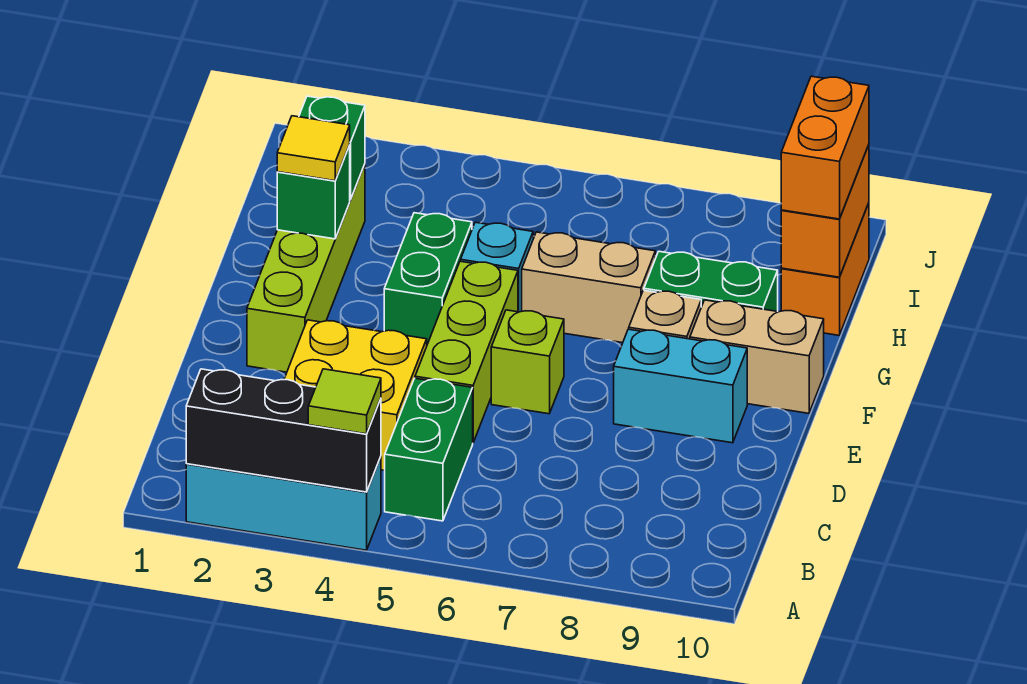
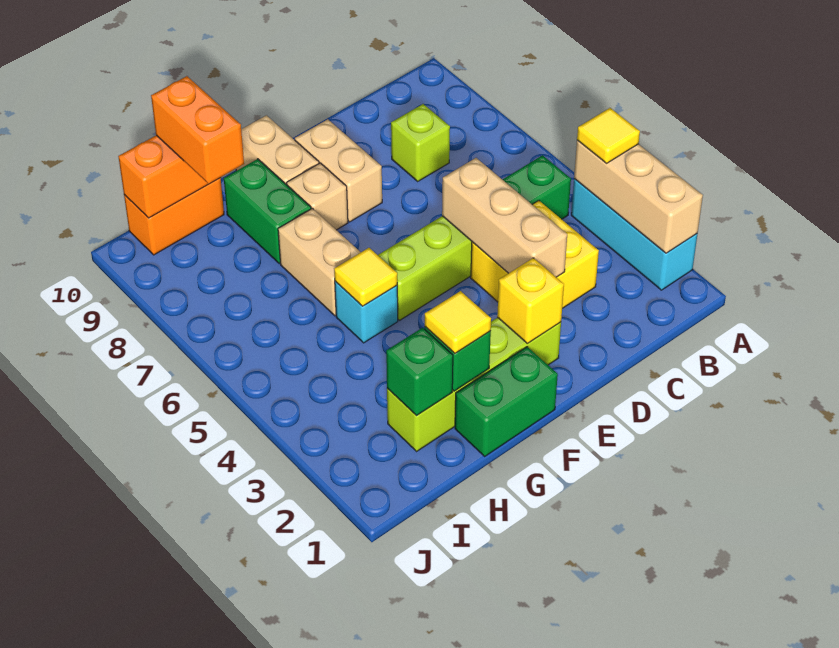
black 1x3 brick [186,369,381,492] -> tan 1x3 brick [574,140,703,253]
lime 1x1 tile [308,369,381,434] -> yellow 1x1 tile [577,108,640,163]
none -> tan 1x3 brick [442,158,567,277]
none -> yellow 1x1 brick [497,258,564,344]
lime 1x1 brick [491,310,564,414] -> lime 1x1 brick moved to [391,104,450,181]
cyan 1x2 brick [614,329,747,443] -> tan 1x2 brick [295,119,382,222]
green 1x2 brick [384,213,472,344] -> green 1x2 brick moved to [455,347,558,456]
none -> yellow 1x1 tile [334,248,397,306]
orange 1x2 brick [781,76,869,219] -> orange 1x2 brick turned to [151,76,244,184]

